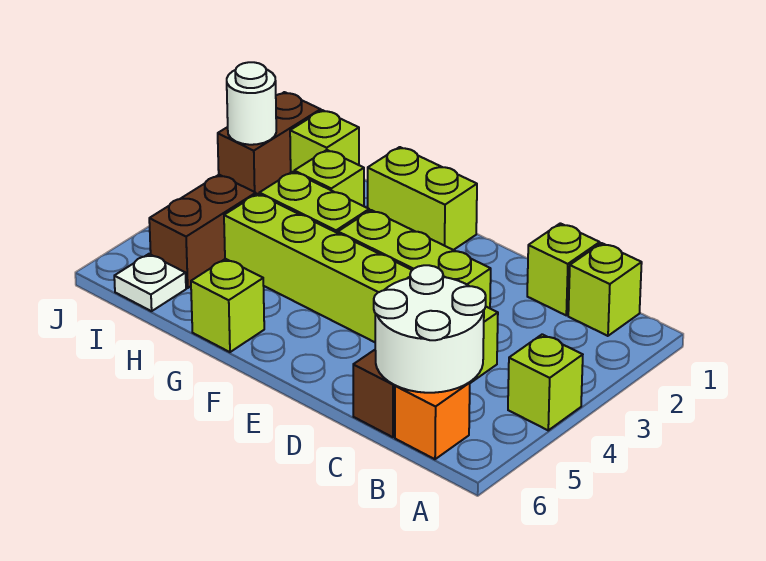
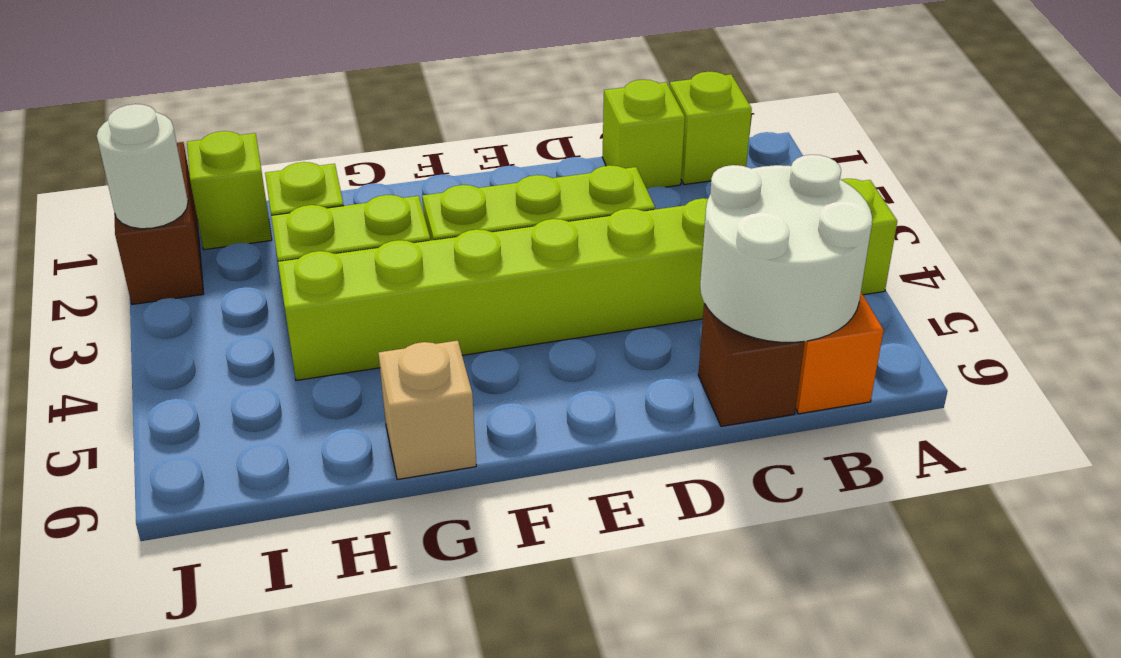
lime 1x2 brick [368,147,477,250] -> none
lime 1x1 brick [191,259,264,352] -> tan 1x1 brick [378,341,476,480]
brown 1x2 brick [149,175,256,288] -> none
white 1x1 plate [114,254,186,311] -> none

